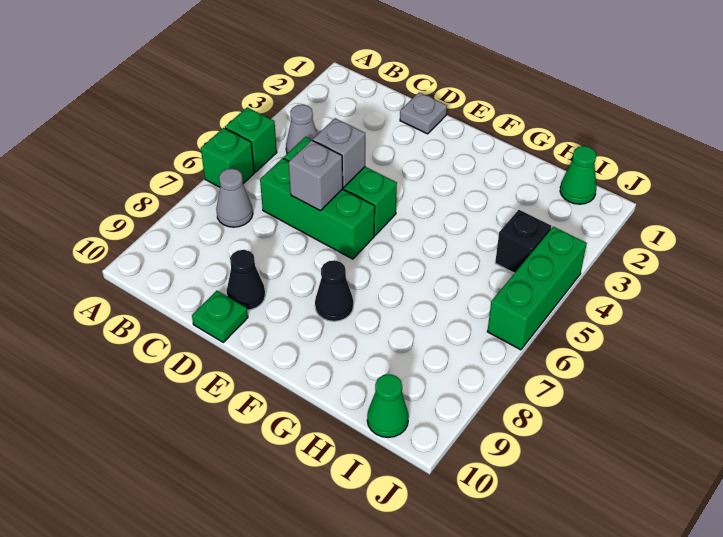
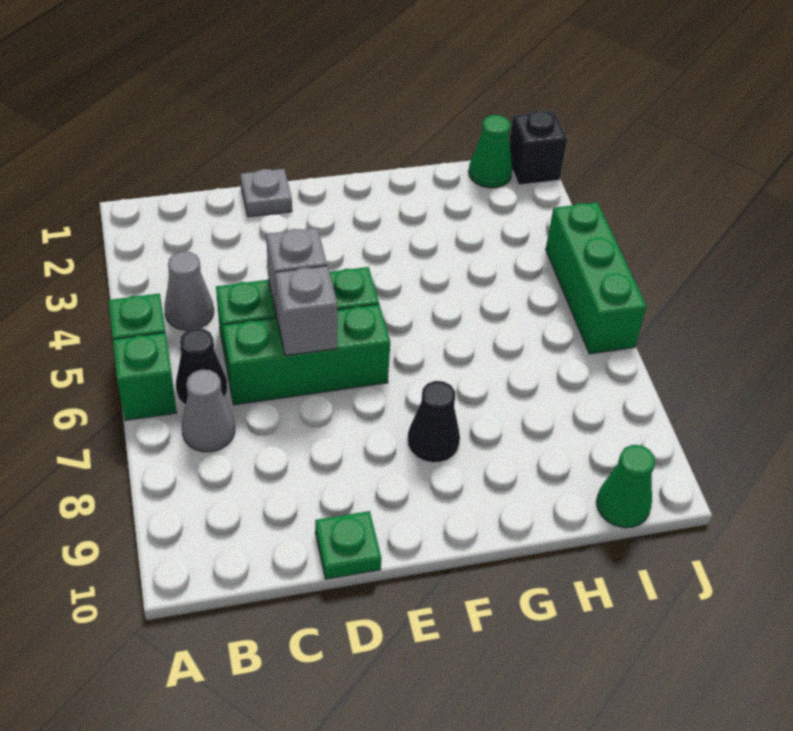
black 1x1 cone [227,250,265,310] -> black 1x1 cone moved to [176,328,227,405]
black 1x1 brick [495,210,551,273] -> black 1x1 brick moved to [509,110,568,185]

